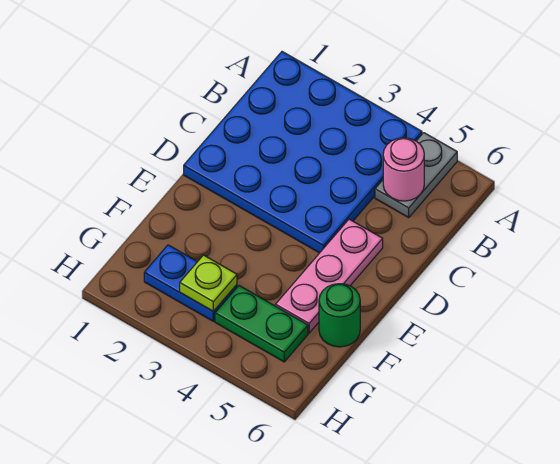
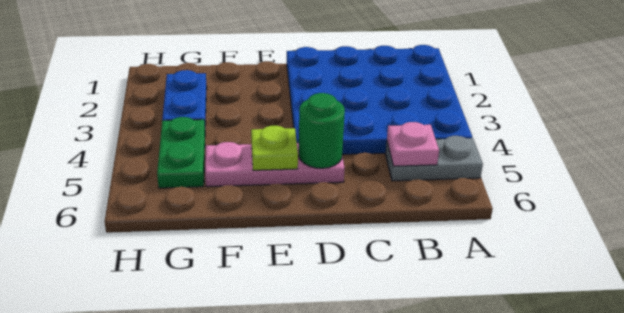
pink 1x1 round brick [383,138,424,201] -> pink 1x1 plate [387,122,439,166]
green 1x1 round brick [319,284,360,347] -> green 1x1 round brick moved to [299,93,345,168]
lime 1x1 plate [180,255,237,311] -> lime 1x1 plate moved to [251,126,298,170]

